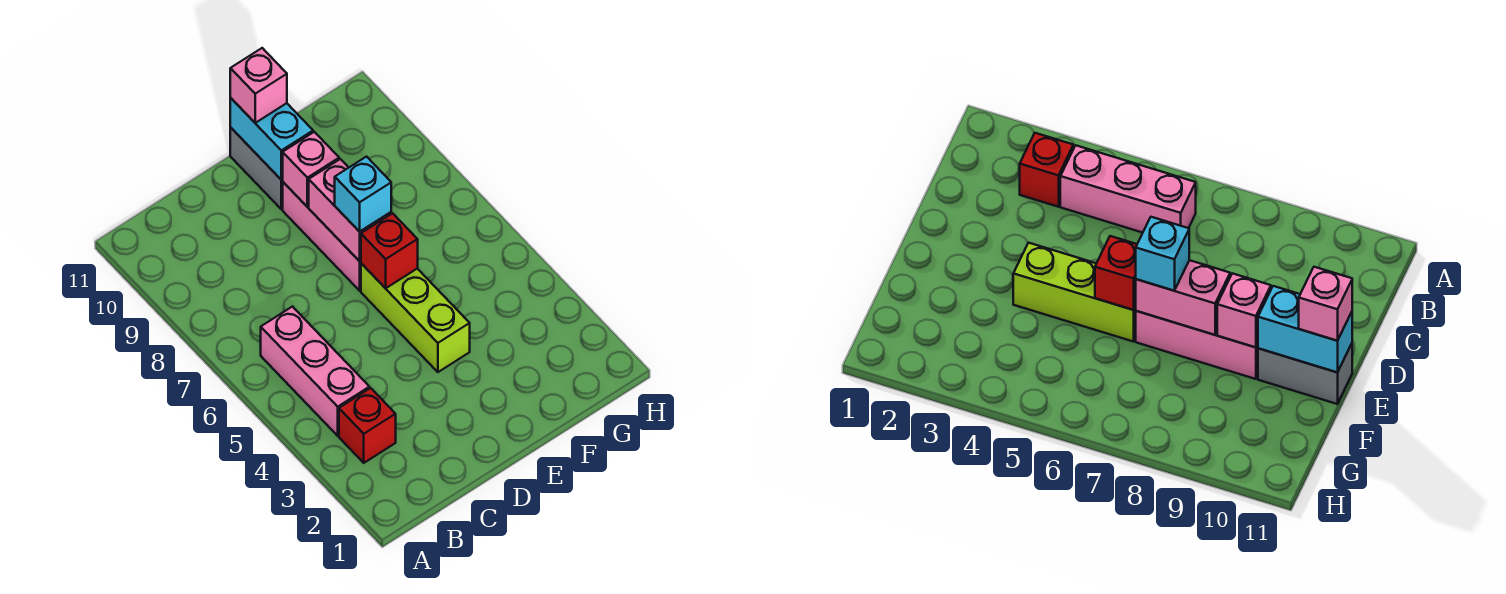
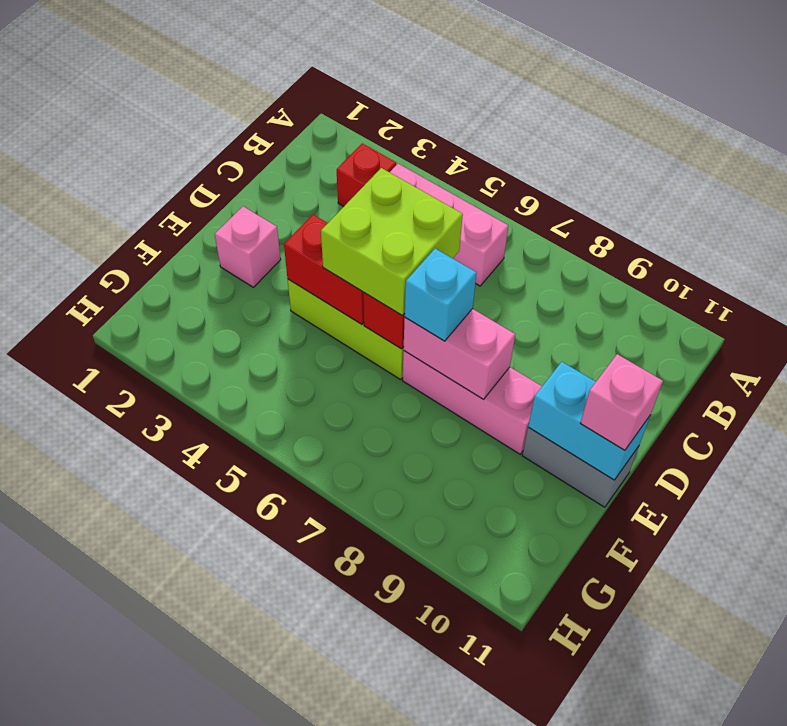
none -> lime 2x2 brick [321,168,463,316]
none -> red 1x2 brick [284,215,364,324]
pink 1x1 brick [283,132,339,207] -> pink 1x1 brick moved to [215,206,281,287]

